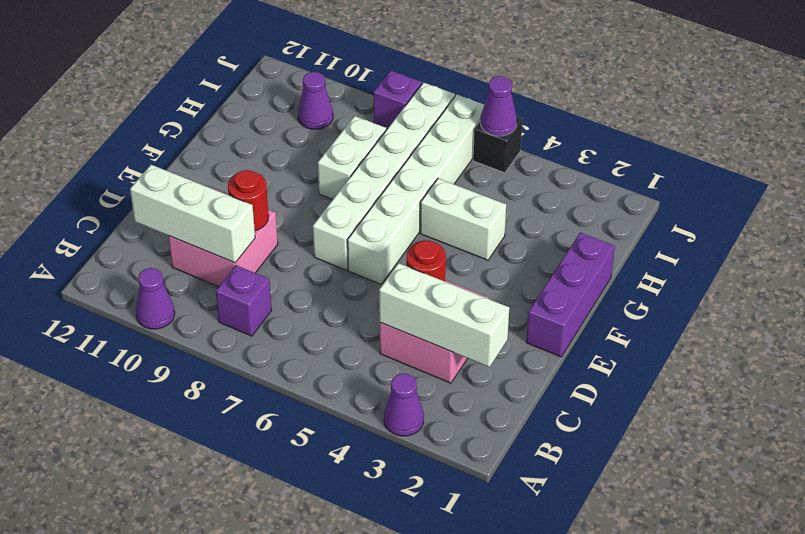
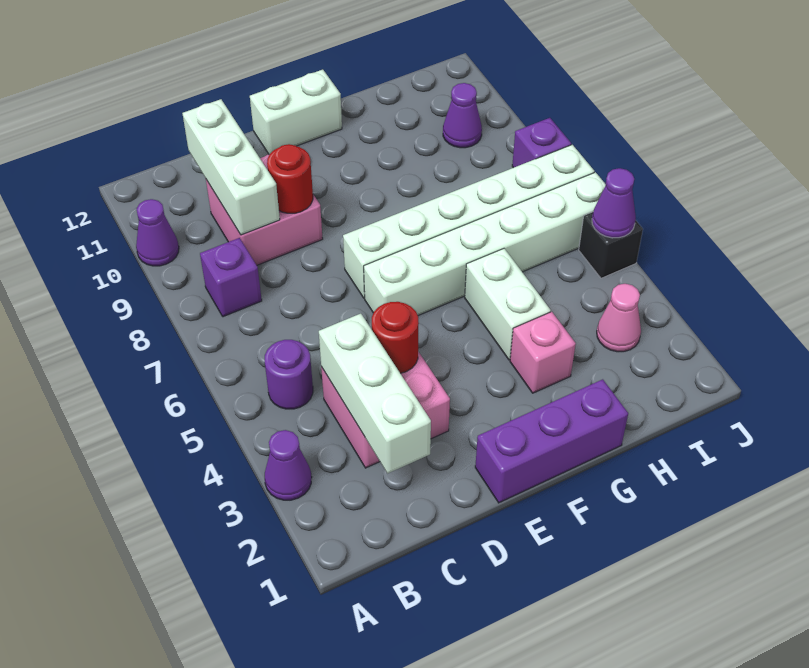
none -> purple 1x1 round brick [265,340,313,409]
none -> pink 1x1 brick [510,312,576,393]
white 1x2 brick [318,116,386,199] -> white 1x2 brick moved to [250,70,342,154]
none -> pink 1x1 cone [597,284,641,352]

